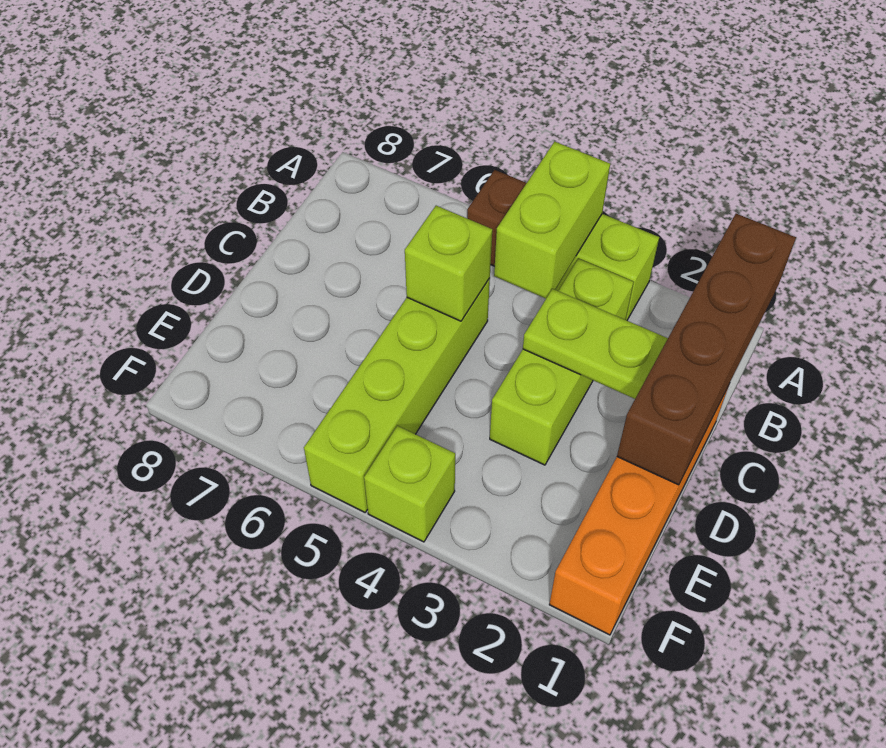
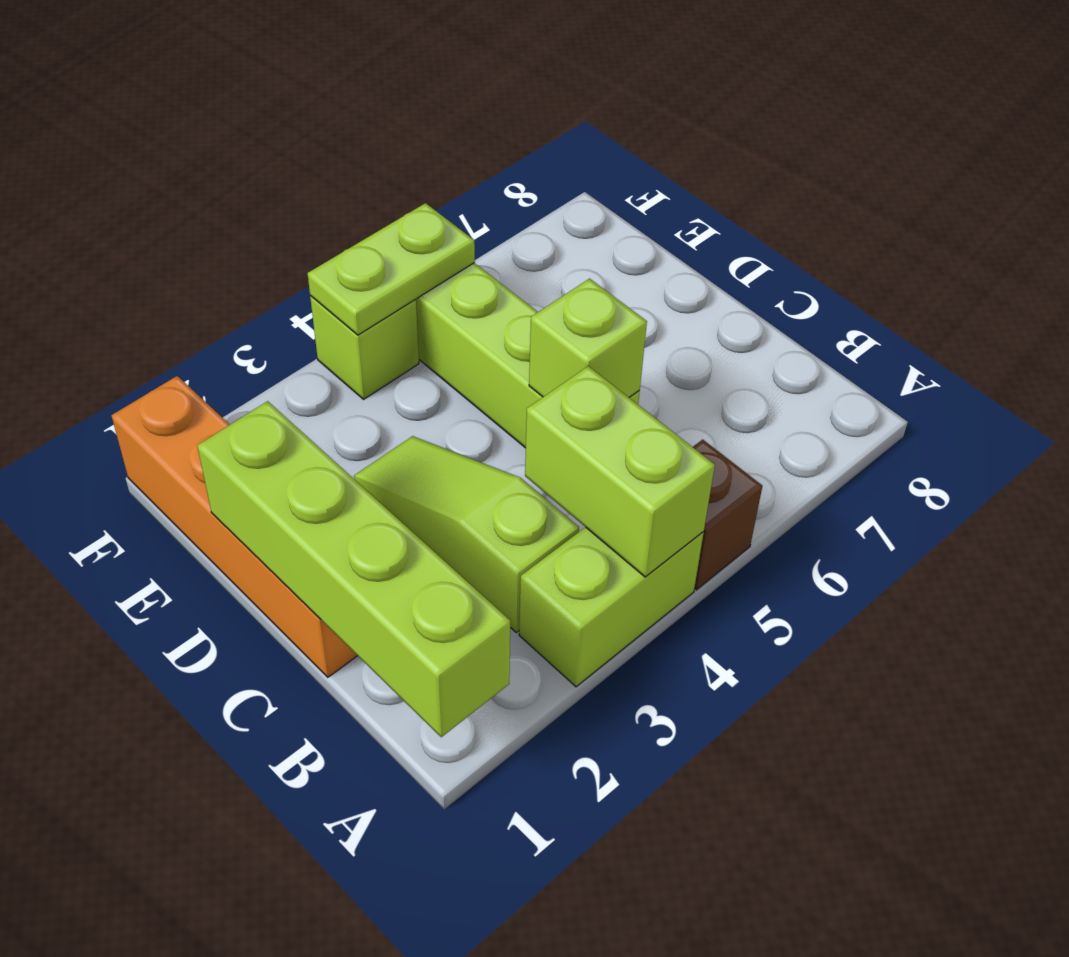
brown 1x4 brick [617,214,796,485] -> lime 1x4 brick [197,401,510,737]
lime 1x3 brick [490,259,634,465] -> lime 1x3 slope [354,436,579,632]
lime 1x2 plate [523,289,668,399] -> lime 1x2 plate moved to [308,203,475,335]

